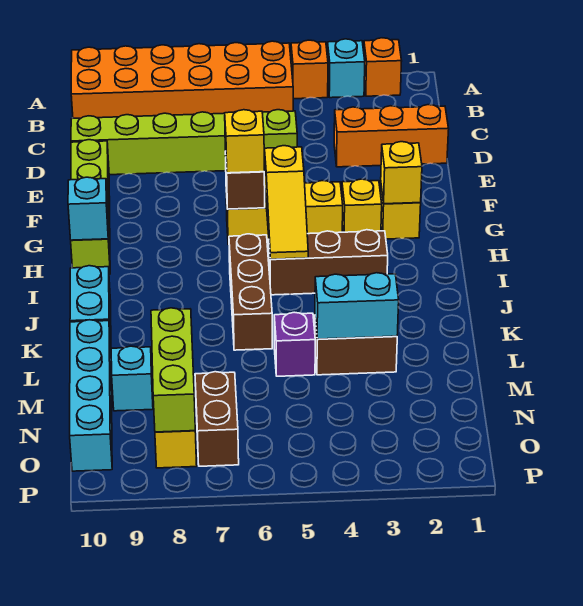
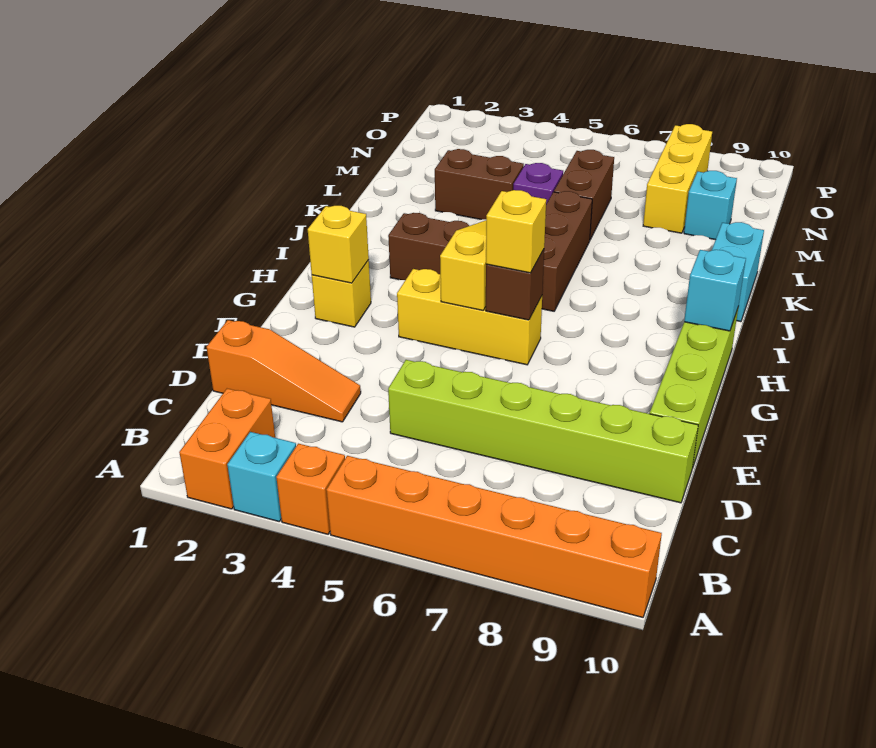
orange 1x1 brick [364,38,402,96] -> orange 1x2 brick [179,389,275,509]
orange 2x6 brick [71,41,293,118] -> orange 1x6 brick [327,456,662,618]
orange 1x3 brick [334,105,449,167] -> orange 1x3 slope [207,320,361,422]
yellow 1x1 brick [342,179,382,232] -> none
cyan 1x2 brick [315,273,399,339] -> none
cyan 1x4 brick [70,320,112,471] -> none
lime 1x3 brick [151,308,195,432] -> none
brown 1x2 brick [195,372,239,466] -> brown 1x2 brick moved to [554,150,614,239]

